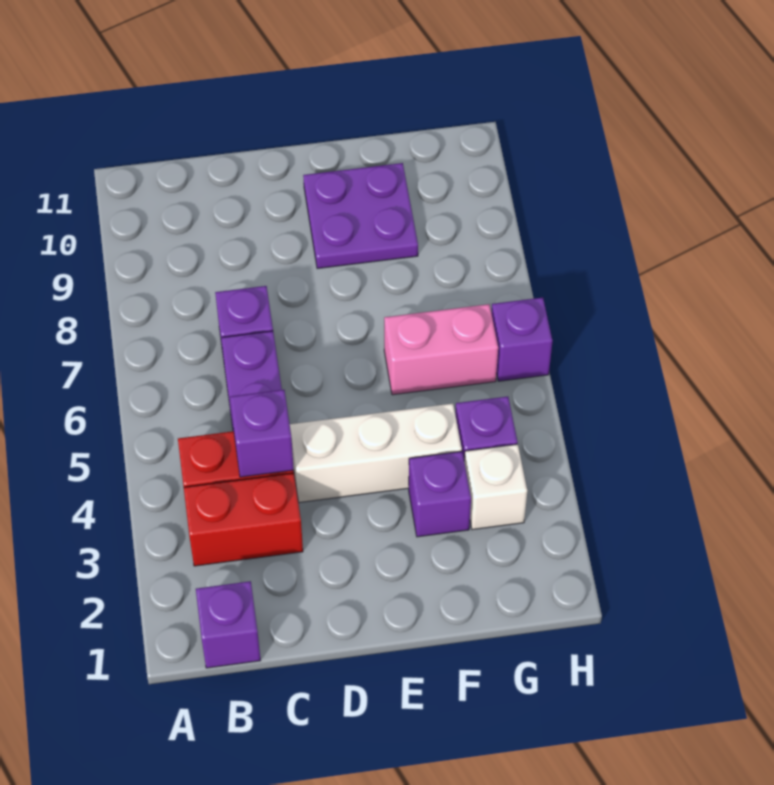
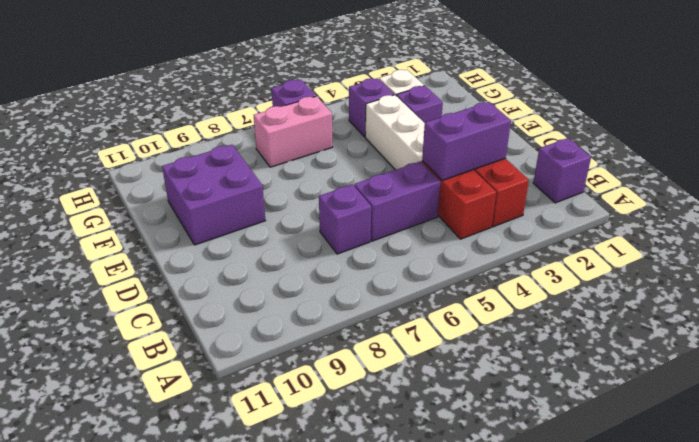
purple 1x1 brick [230,390,294,477] -> purple 1x2 brick [422,102,511,180]
purple 2x2 plate [303,163,418,269] -> purple 2x2 brick [162,145,265,245]
pink 1x2 brick [384,304,498,395] -> pink 1x2 brick turned to [254,96,333,167]

